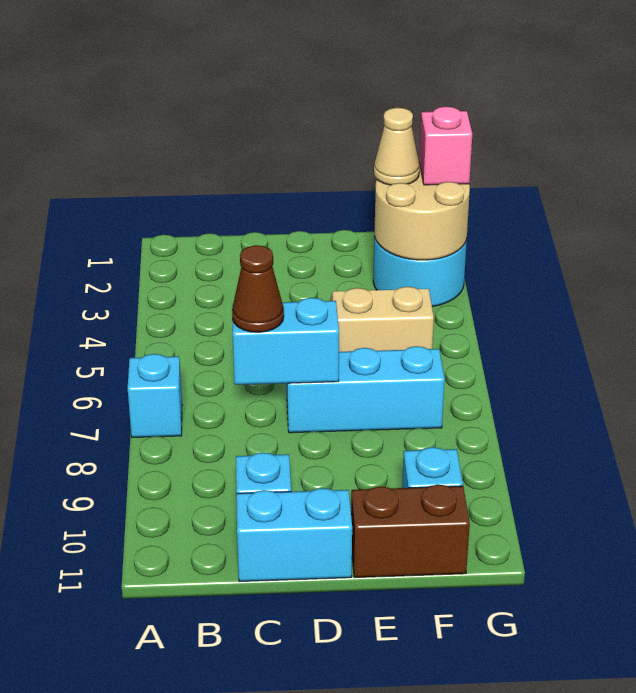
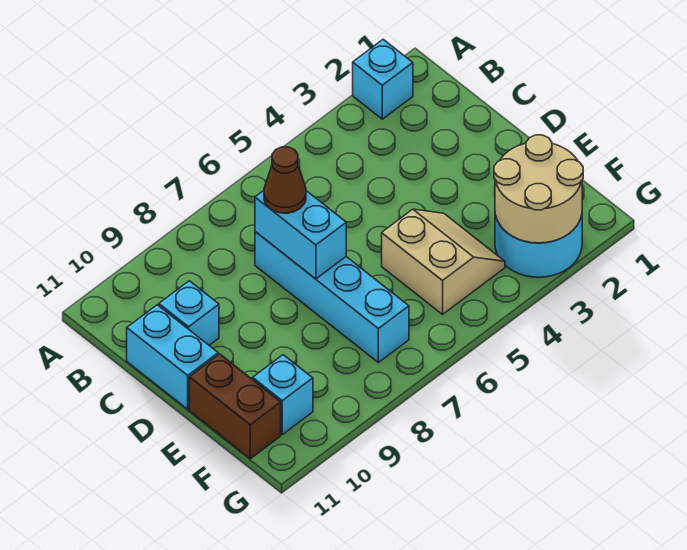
cyan 1x1 brick [128,354,182,437] -> cyan 1x1 brick moved to [353,39,413,119]
cyan 1x3 brick [287,346,445,433] -> cyan 1x4 brick [255,232,409,362]
tan 1x1 cone [374,108,419,185] -> none
pink 1x1 brick [419,106,472,185] -> none

